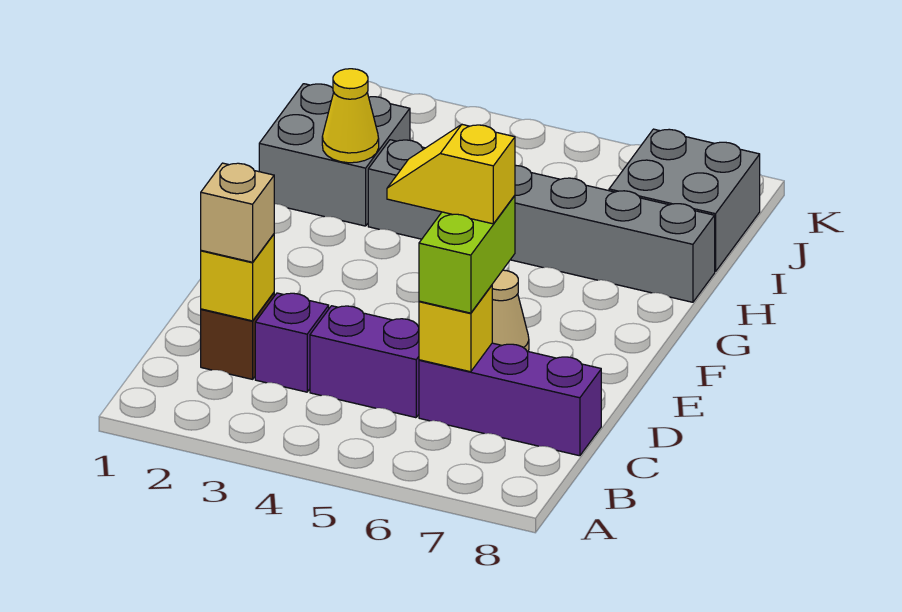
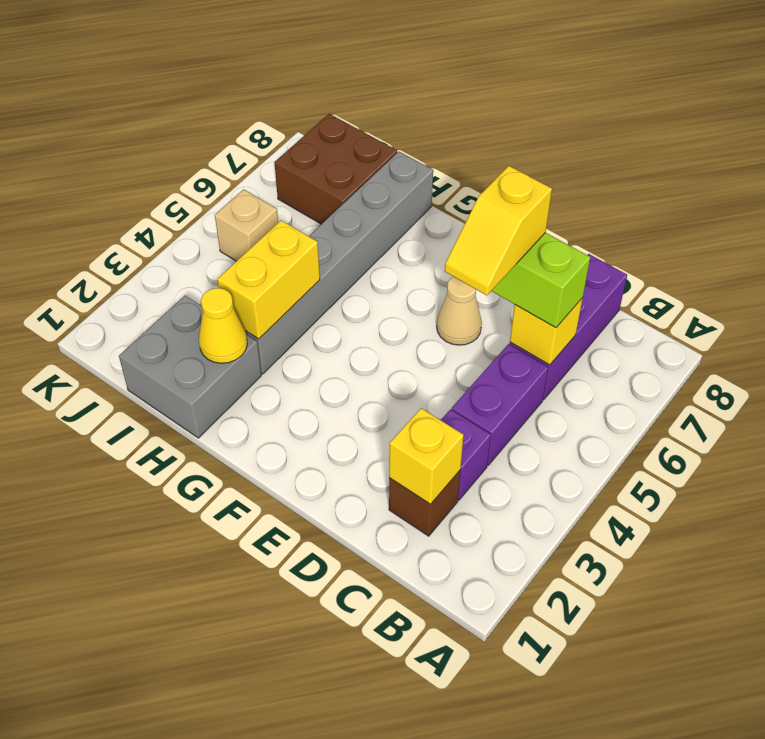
tan 1x1 brick [201,163,274,262] -> tan 1x1 brick moved to [215,189,278,261]
none -> yellow 1x2 brick [217,220,320,339]
grey 2x2 brick [609,129,760,272] -> brown 2x2 brick [274,114,397,224]

